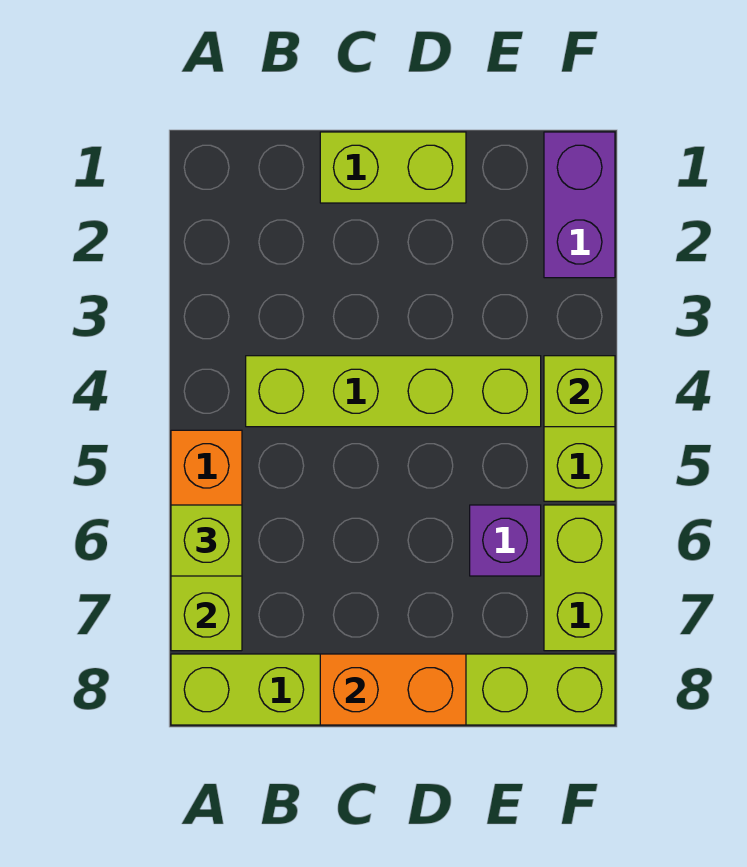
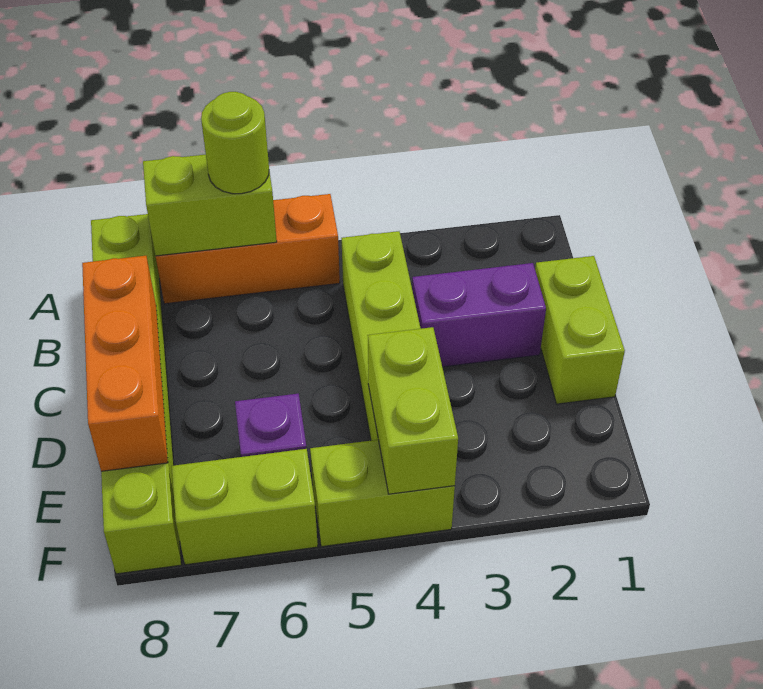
lime 1x1 brick [171,505,242,576] -> lime 1x1 round brick [201,92,269,194]
orange 1x2 brick [320,654,466,725] -> orange 1x3 brick [82,256,168,471]
purple 1x2 brick [544,132,615,278] -> purple 1x2 brick moved to [412,263,546,367]
lime 1x1 brick [544,356,615,427] -> lime 1x2 brick [368,327,458,494]

